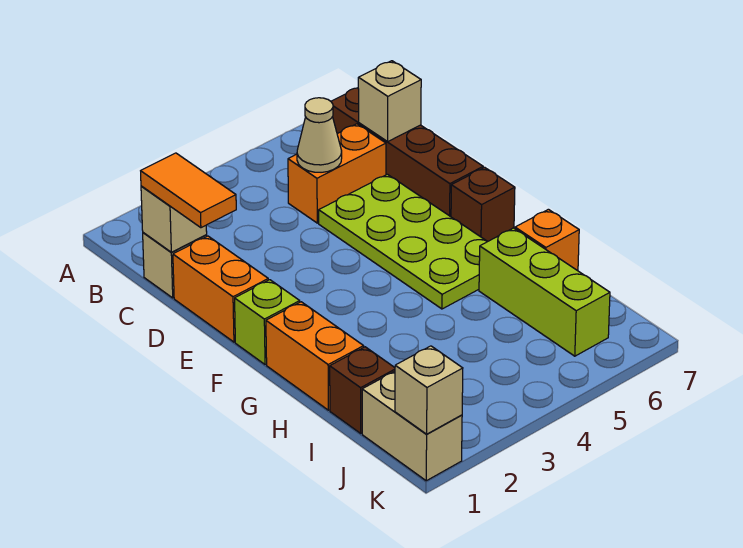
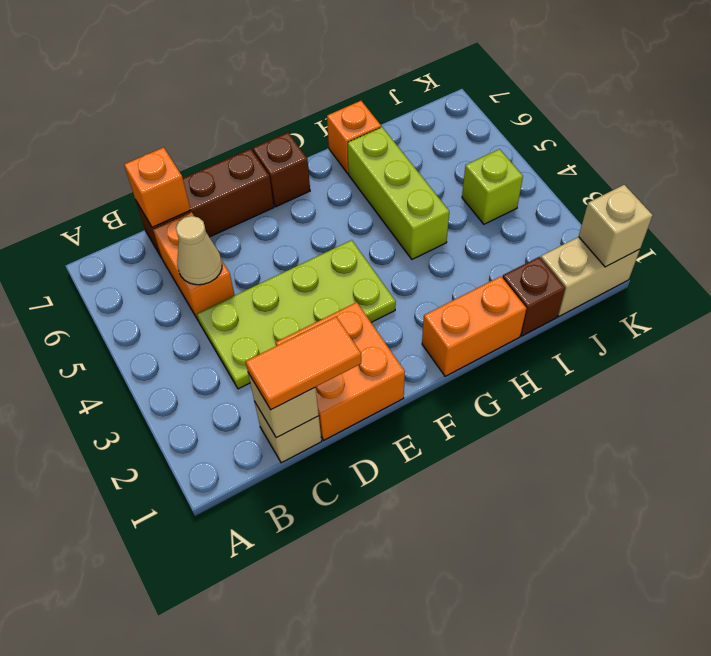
brown 1x4 brick [331,88,483,217] -> brown 1x3 brick [136,149,274,258]
tan 1x1 brick [358,61,421,141] -> orange 1x1 brick [124,147,190,227]
orange 1x2 brick [173,236,268,342] -> orange 2x2 brick [276,302,405,440]
lime 2x4 plate [319,174,488,309] -> lime 2x4 plate moved to [197,240,396,389]
lime 1x1 brick [235,280,300,365] -> lime 1x1 brick moved to [462,149,523,224]
lime 1x3 brick [479,228,610,356] -> lime 1x3 brick turned to [348,127,449,259]

